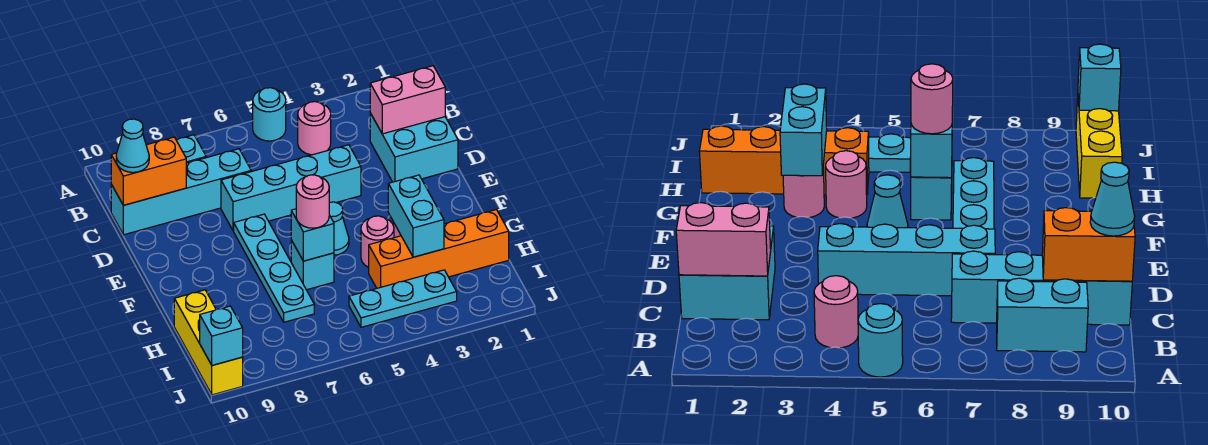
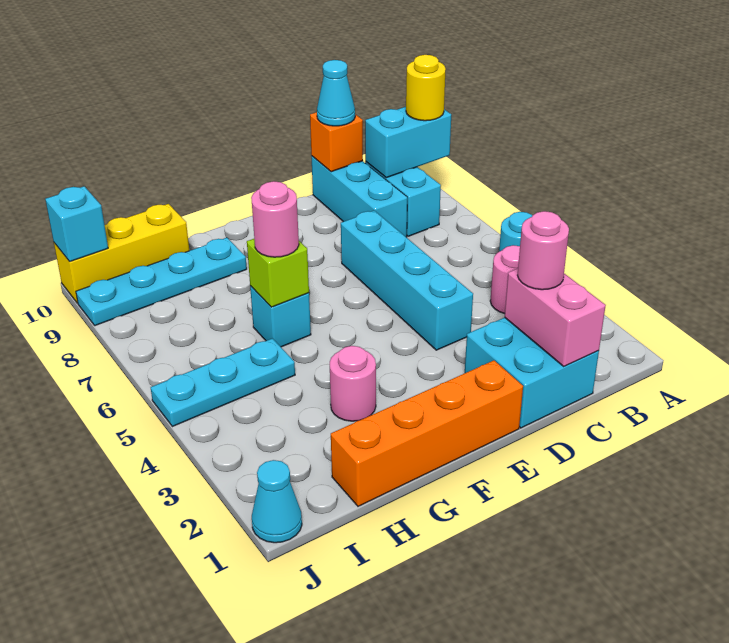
none -> yellow 1x1 round brick [406,55,446,121]
cyan 1x4 brick [111,149,251,235] -> cyan 1x3 brick [311,156,407,237]
orange 1x2 brick [111,137,186,205] -> orange 1x1 brick [310,112,363,172]
cyan 1x4 plate [234,214,314,322] -> cyan 1x4 plate moved to [76,238,247,326]
cyan 1x1 cone [329,202,349,255] -> cyan 1x1 cone moved to [252,460,302,543]
cyan 1x2 brick [388,175,444,257] -> cyan 1x2 brick moved to [365,107,451,178]
pink 1x1 round brick [361,216,394,268] -> pink 1x1 round brick moved to [518,211,569,290]
cyan 1x1 brick [291,209,334,261] -> lime 1x1 brick [247,239,309,307]
orange 1x4 brick [369,210,509,288] -> orange 1x4 brick turned to [331,361,523,506]
cyan 1x3 plate [349,270,457,327] -> cyan 1x3 plate turned to [151,338,295,427]

